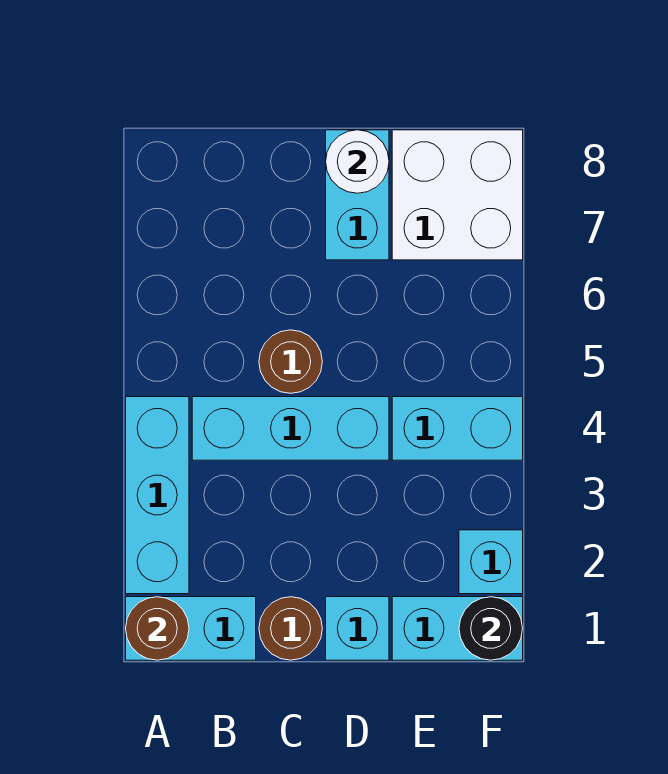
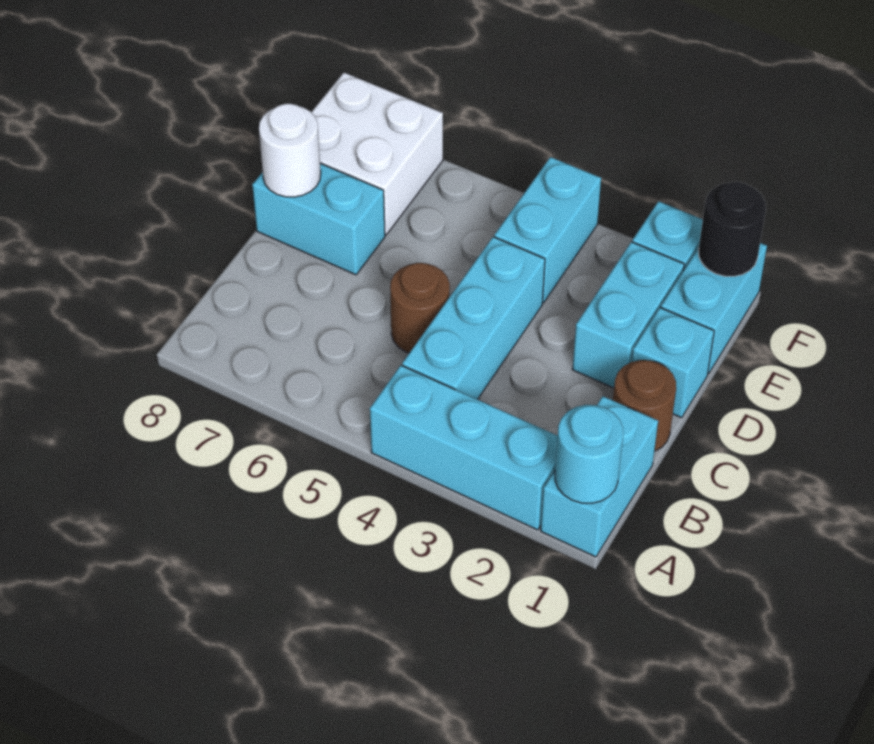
brown 1x1 round brick [126,597,189,660] -> cyan 1x1 round brick [555,405,623,503]
none -> cyan 1x2 brick [572,242,684,388]

